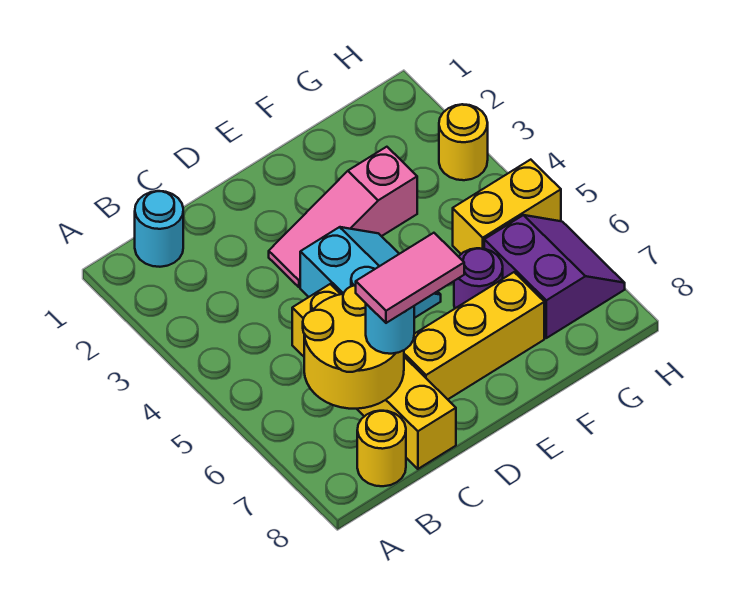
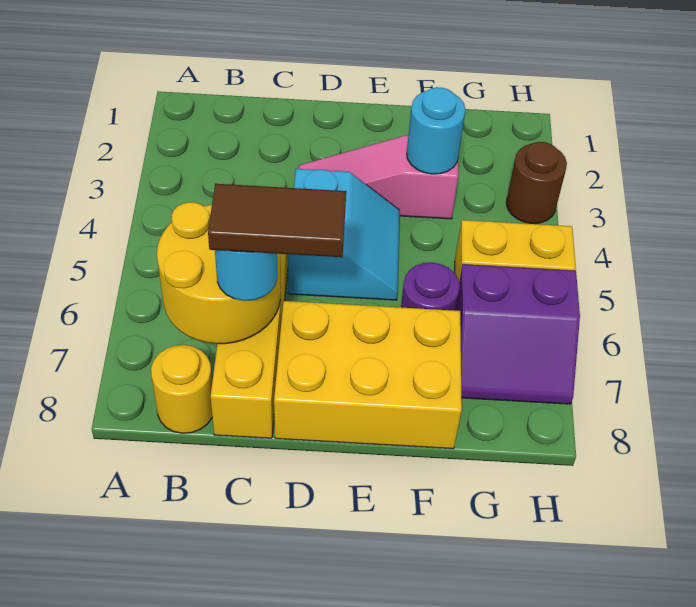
cyan 1x1 round brick [135,191,183,267] -> cyan 1x1 round brick moved to [407,87,466,174]
pink 1x2 tile [356,233,464,323] -> brown 1x2 tile [208,184,346,257]
yellow 1x3 brick [404,272,544,399] -> yellow 2x3 brick [274,301,462,449]
purple 2x2 slope [484,215,625,338] -> purple 2x2 slope turned to [456,264,580,404]
yellow 1x1 round brick [439,104,488,180] -> brown 1x1 round brick [506,142,567,223]

